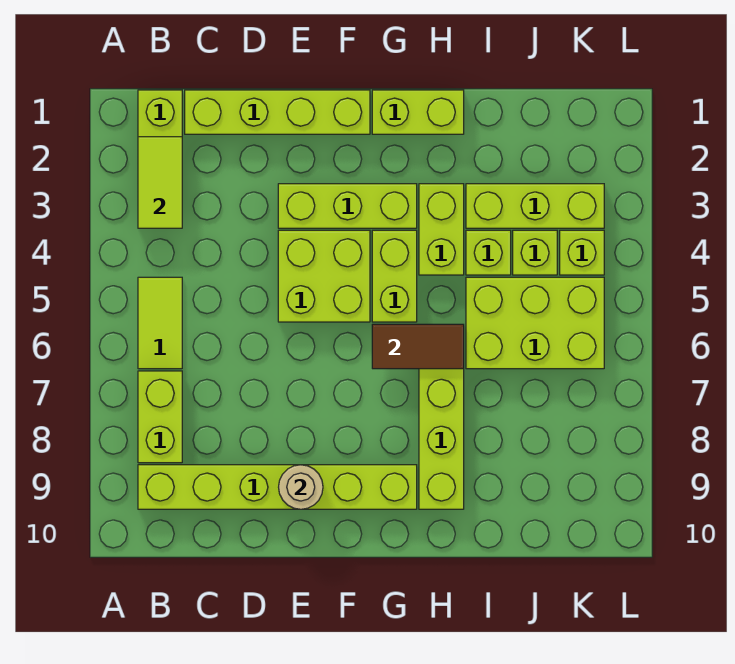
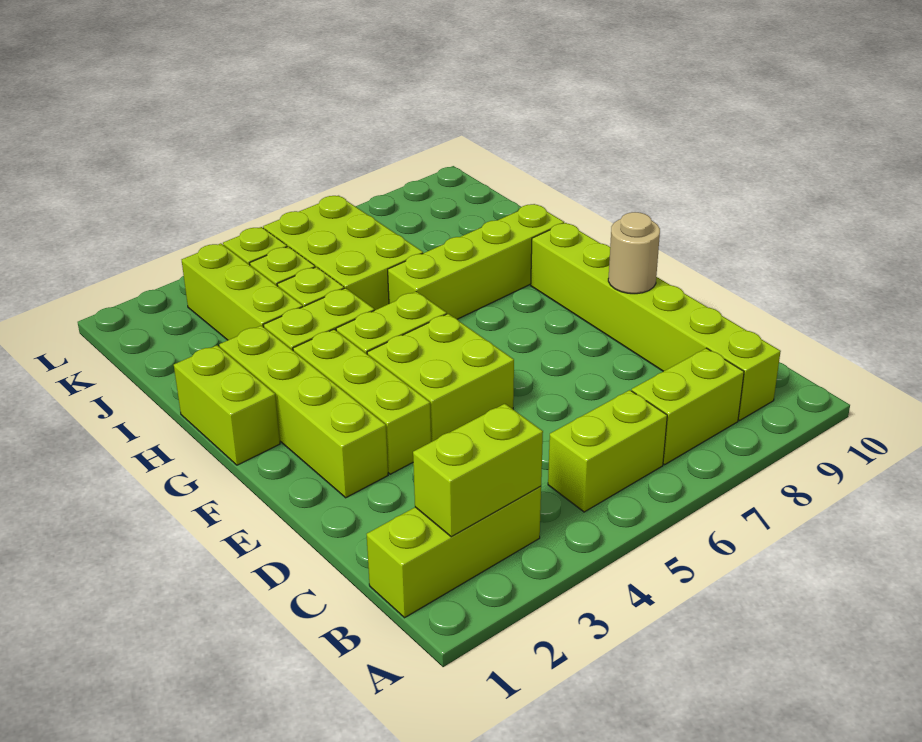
lime 1x2 tile [138,137,182,228] -> lime 1x2 brick [413,404,543,537]
lime 1x2 tile [138,277,182,369] -> lime 1x2 brick [548,390,667,512]
lime 1x4 brick [185,90,370,134] -> lime 1x4 brick moved to [219,326,388,498]
brown 1x2 tile [372,324,464,369] -> none

